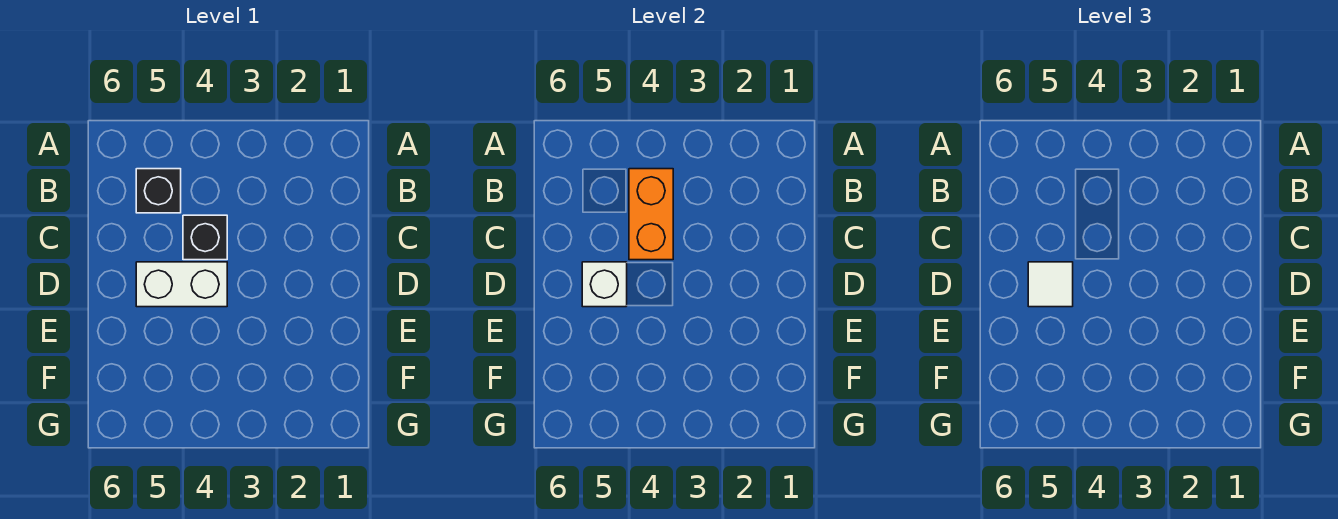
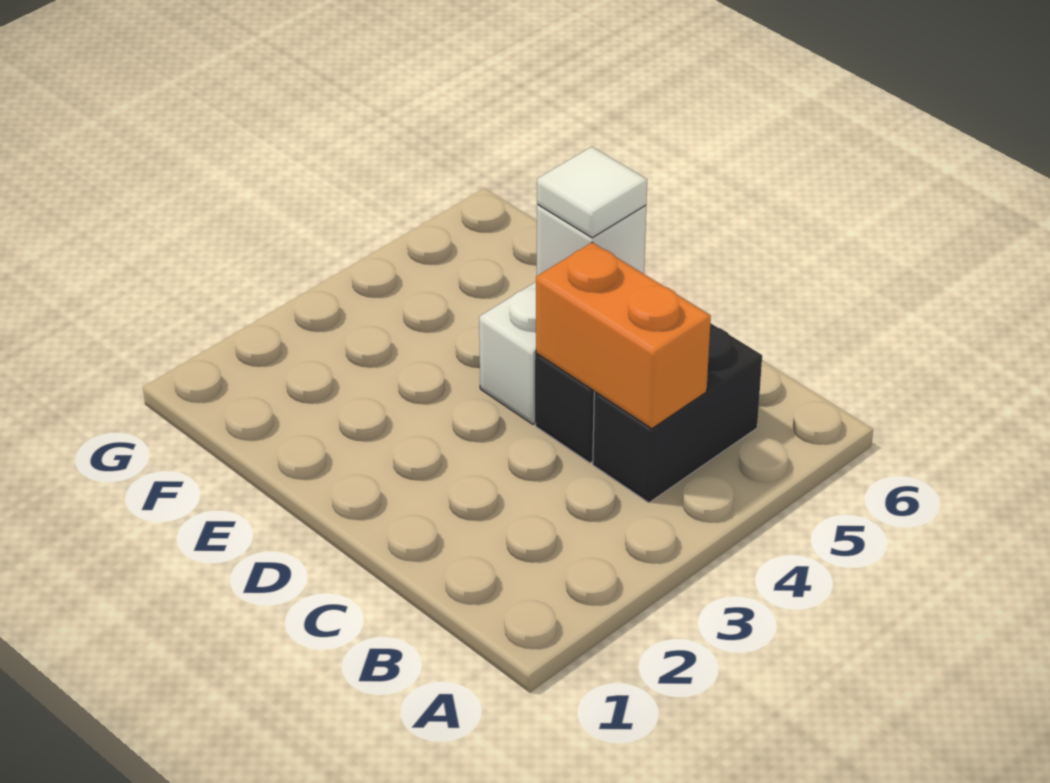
black 1x1 brick [136,169,181,213] -> black 1x2 brick [593,323,762,503]

